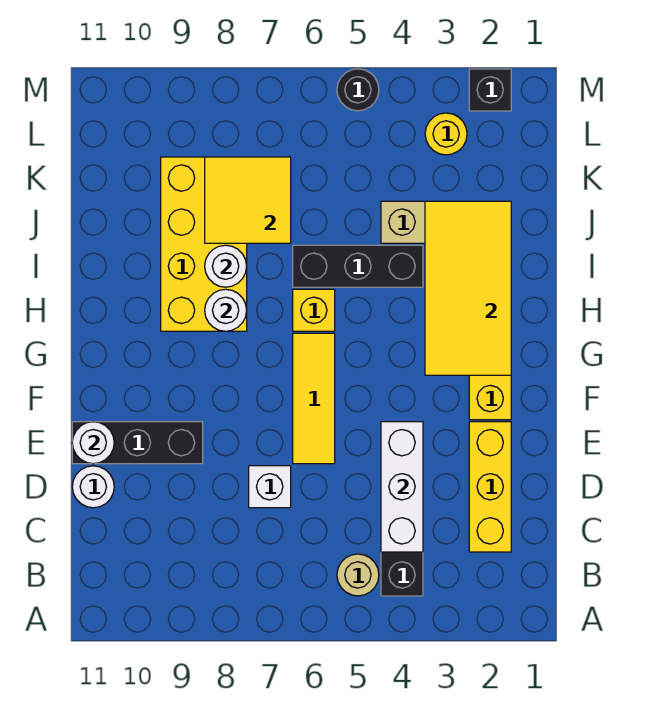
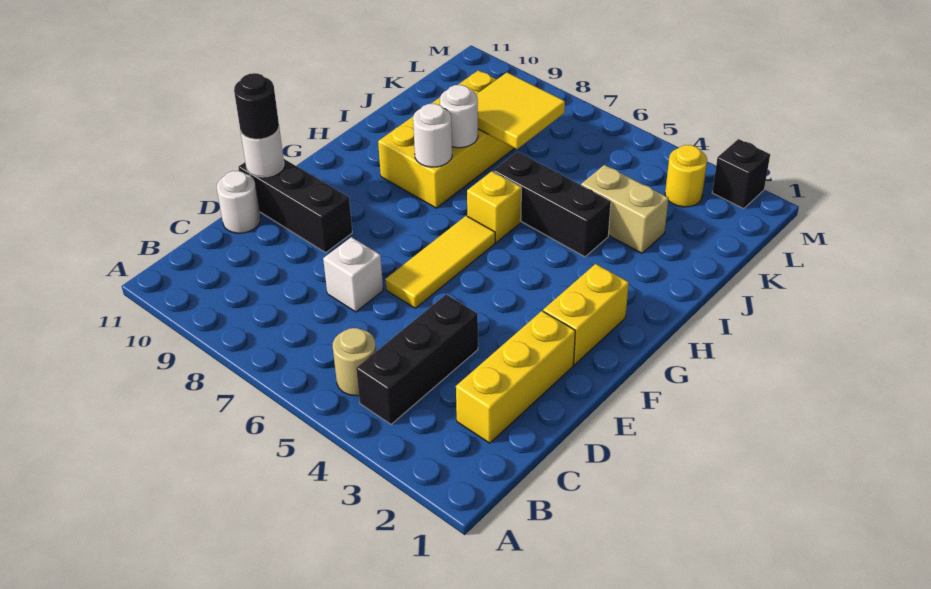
white 1x3 brick [381,422,423,552] -> none
yellow 2x4 tile [425,201,511,375] -> none
black 1x1 round brick [337,69,379,111] -> black 1x1 round brick moved to [234,73,279,139]

